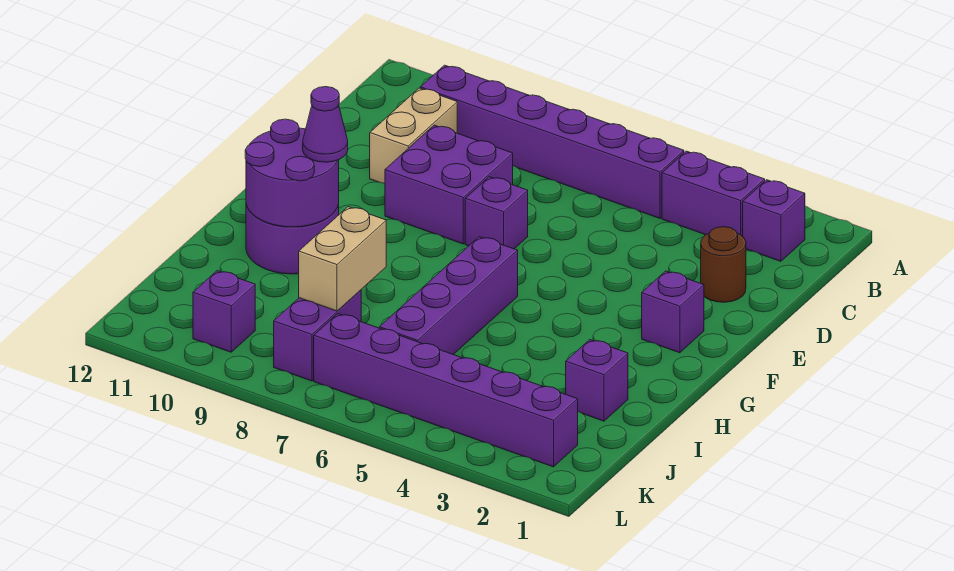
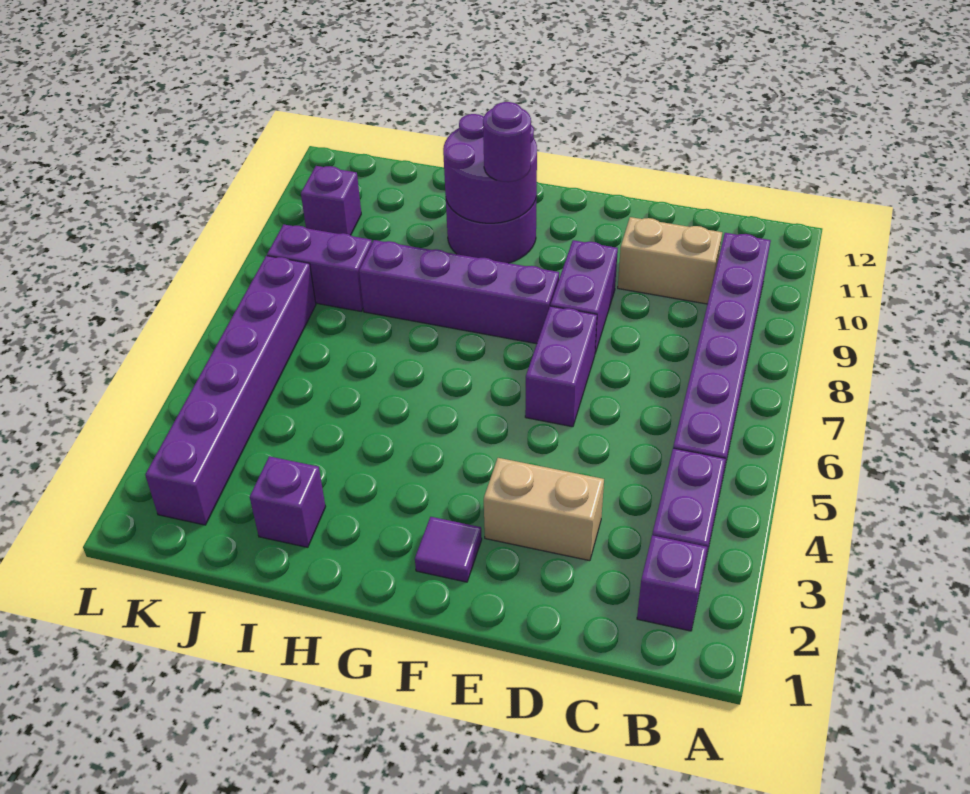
brown 1x1 round brick [701,227,746,302] -> none
purple 2x2 brick [385,125,513,244] -> purple 1x2 brick [550,240,618,353]
purple 1x1 brick [465,177,528,249] -> purple 1x2 brick [525,306,597,427]
purple 1x1 brick [642,271,704,353] -> purple 1x1 tile [415,517,482,582]
purple 1x4 brick [379,237,518,355] -> purple 1x4 brick moved to [359,240,559,344]
purple 1x1 cone [303,87,348,162] -> purple 1x1 round brick [483,102,531,182]
tan 1x2 brick [299,207,386,311] -> tan 1x2 brick moved to [484,458,604,561]

